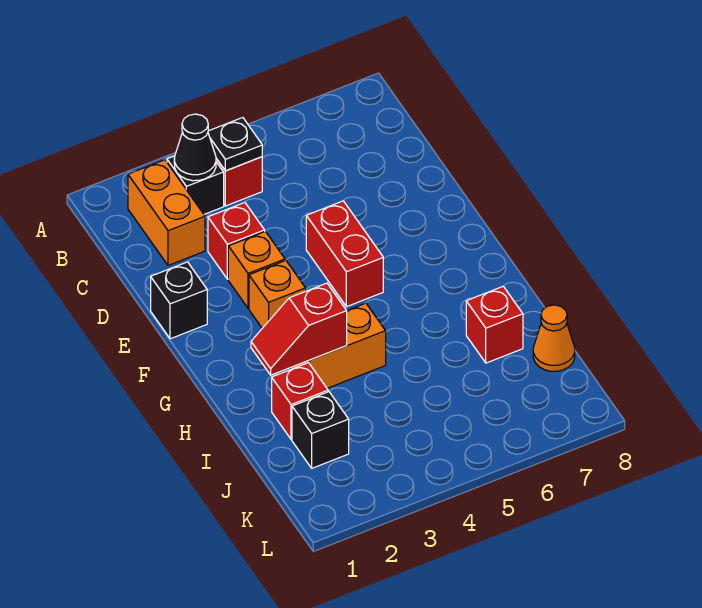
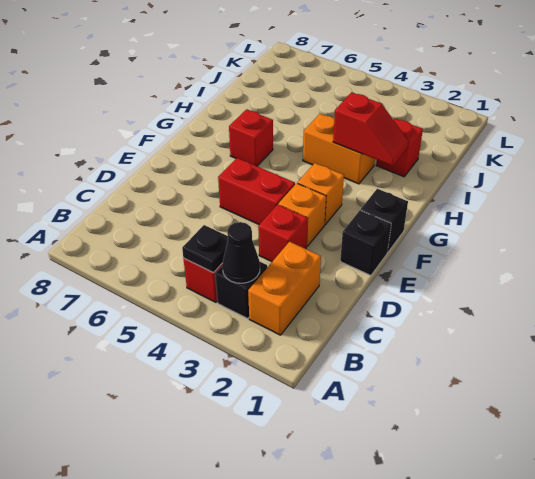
red 1x2 brick [306,201,383,307] -> red 1x2 brick turned to [218,158,295,224]
red 1x1 brick [466,286,523,363] -> red 1x1 brick moved to [229,109,273,166]
black 1x1 brick [292,392,349,468] -> black 1x1 brick moved to [361,189,408,252]
orange 1x1 cone [533,305,575,371] -> none

